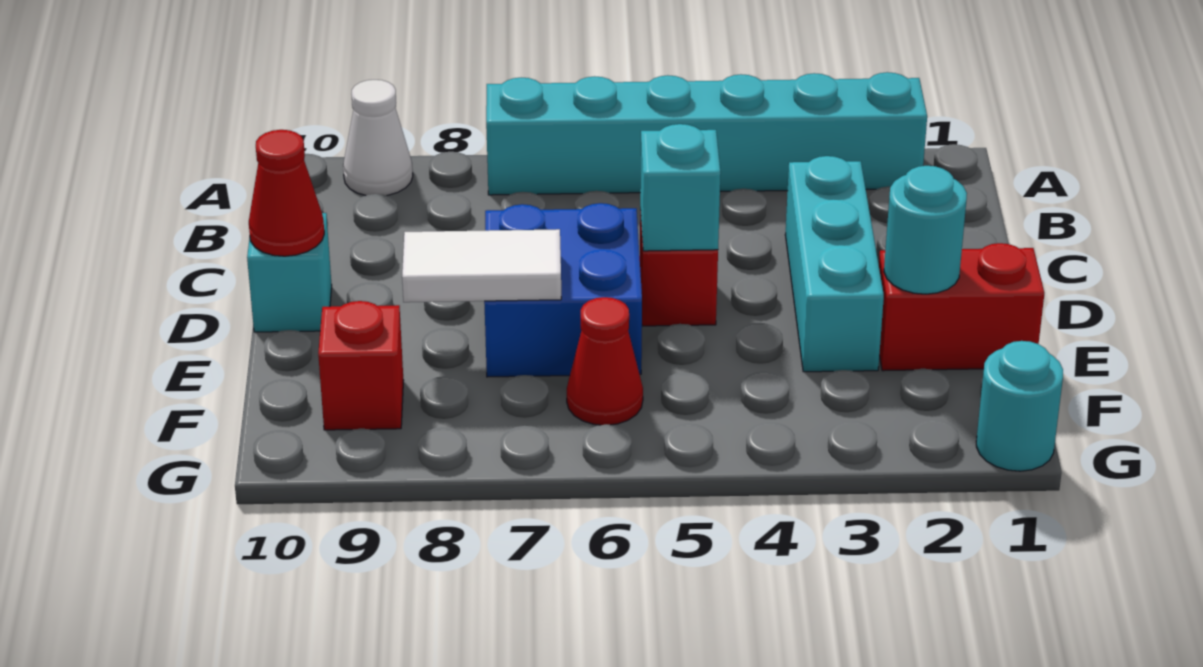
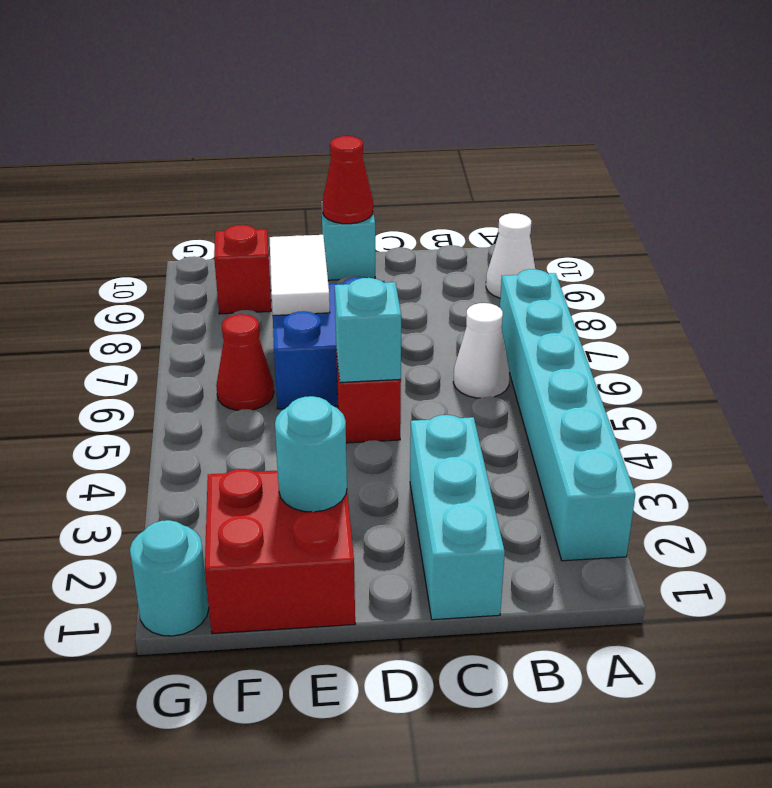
none -> white 1x1 cone [453,303,509,398]
cyan 1x3 brick [785,156,884,372] -> cyan 1x3 brick turned to [410,415,505,620]
red 1x2 brick [879,243,1044,371] -> red 2x2 brick [205,469,355,634]

